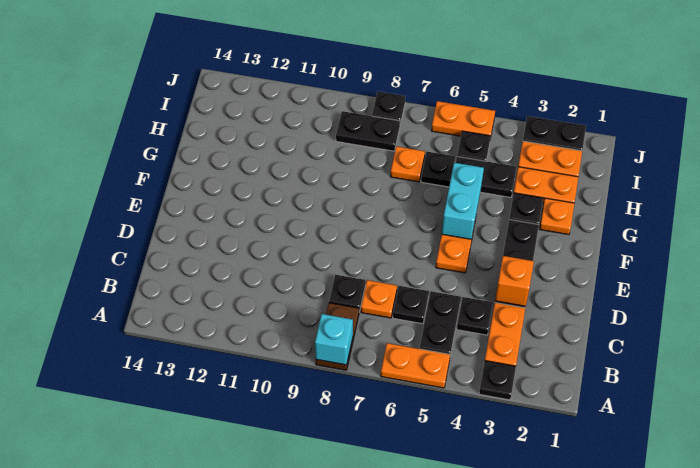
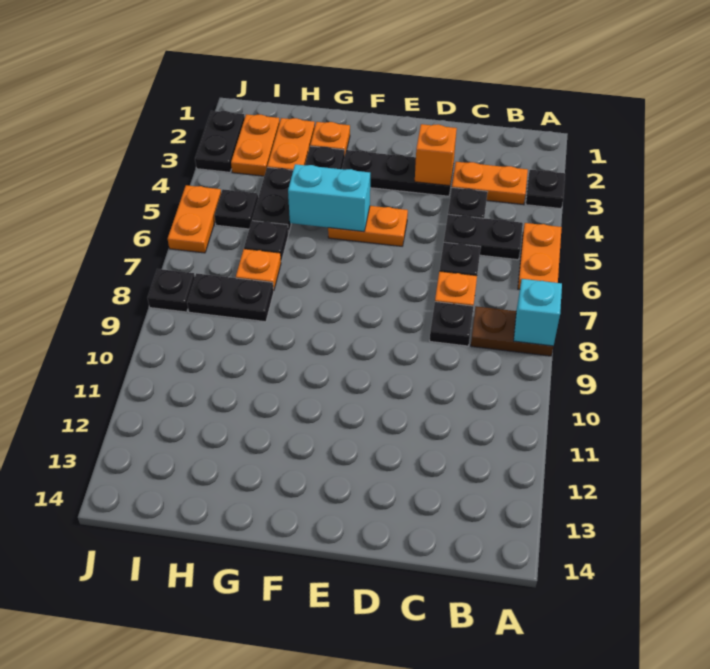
black 1x2 plate [336,111,400,151] -> black 1x2 plate turned to [187,273,274,322]

